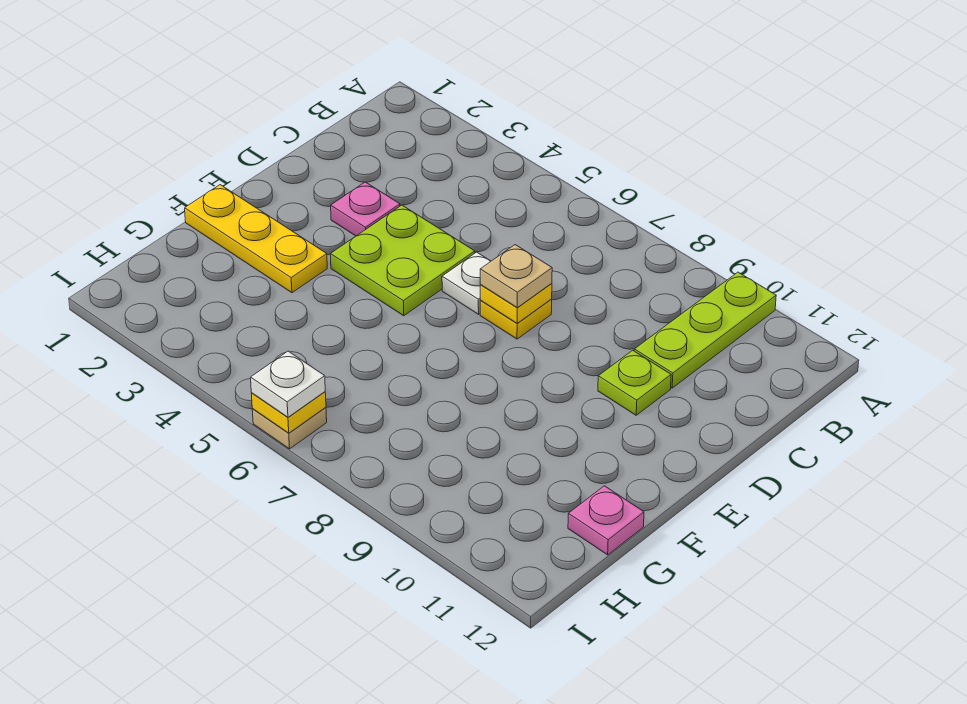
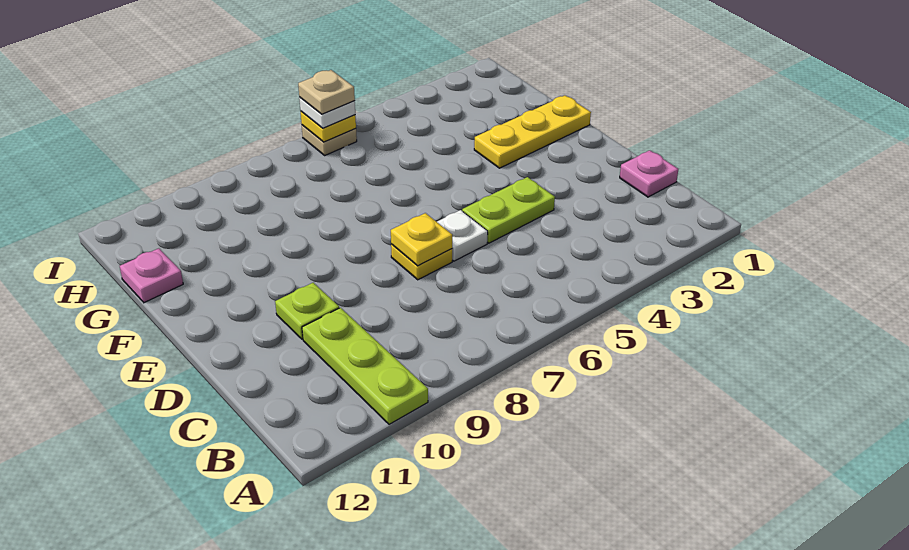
pink 1x1 plate [331,182,400,236] -> pink 1x1 plate moved to [620,150,678,197]
lime 2x2 plate [330,205,475,316] -> lime 1x2 plate [462,177,555,243]
tan 1x1 plate [480,245,552,307] -> tan 1x1 plate moved to [298,70,355,114]

